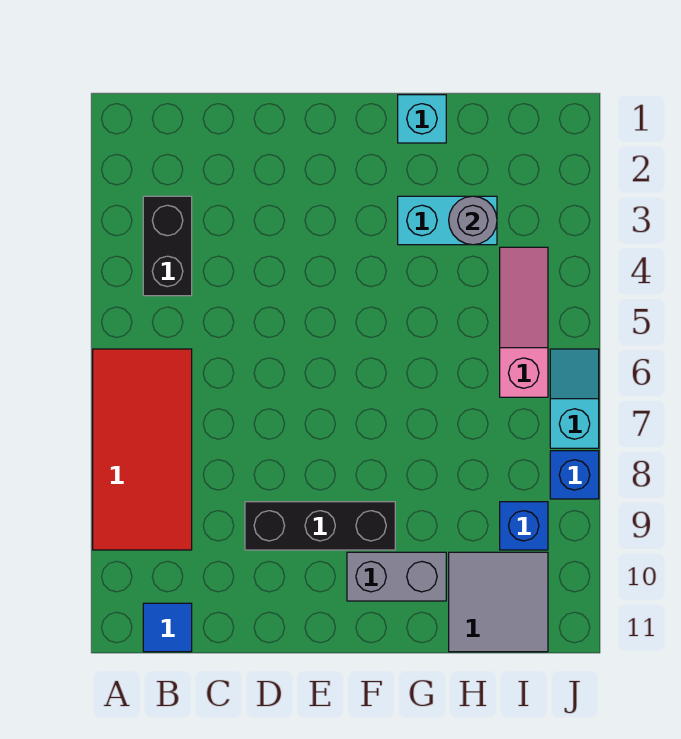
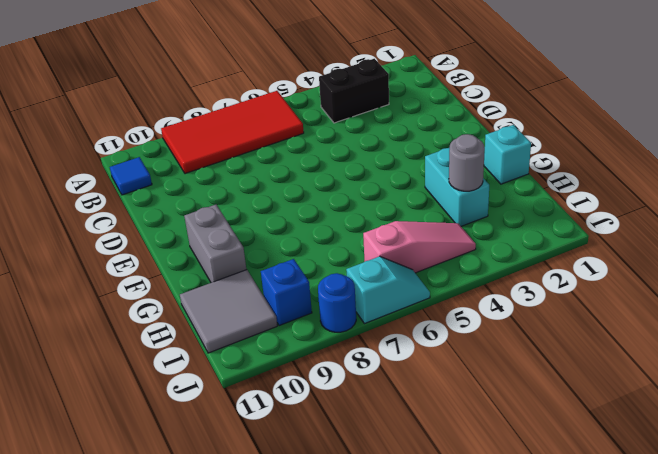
black 1x3 brick [245,502,395,550] -> none
blue 1x1 brick [550,451,599,499] -> blue 1x1 round brick [318,273,356,332]

